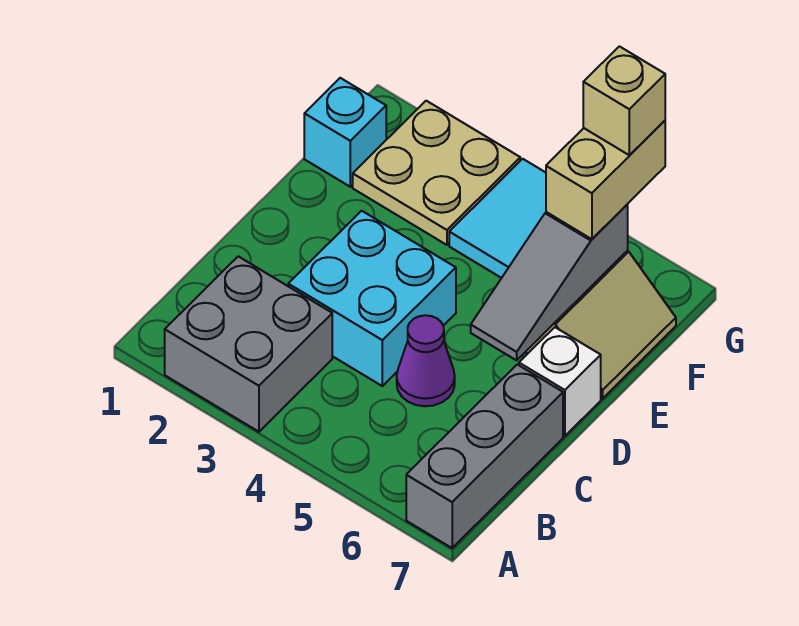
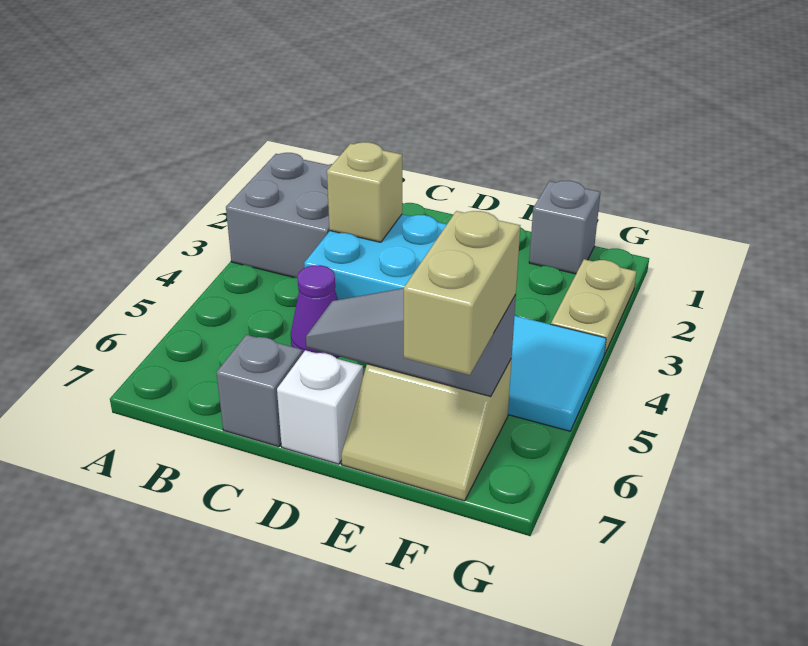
grey 1x3 brick [406,364,563,548] -> grey 1x1 brick [216,335,303,447]
cyan 1x1 brick [304,78,386,187] -> grey 1x1 brick [529,181,600,274]
tan 2x2 plate [353,101,520,245] -> tan 1x2 plate [551,259,637,354]
tan 1x2 brick [546,121,665,239] -> tan 1x2 brick turned to [404,211,520,375]
tan 1x1 brick [583,46,665,155] -> tan 1x1 brick moved to [327,142,402,242]

